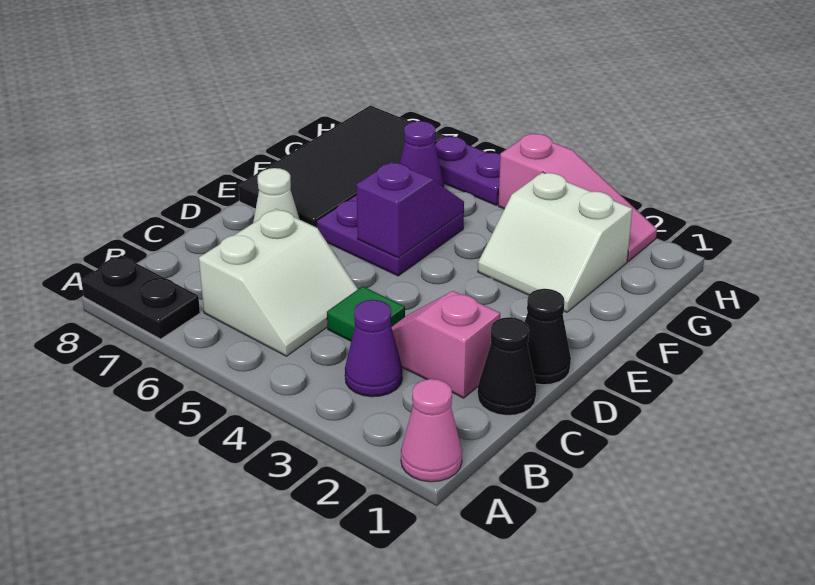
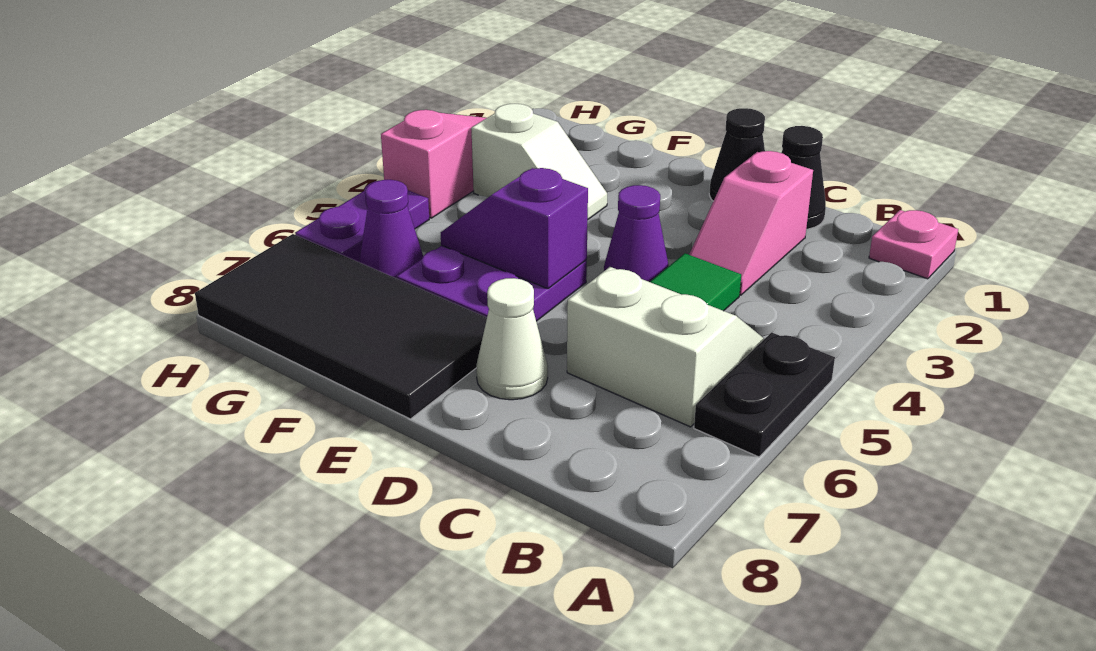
pink 1x1 cone [401,379,462,482] -> pink 1x1 plate [869,210,958,279]
black 1x2 plate [81,256,200,339] -> black 1x2 plate moved to [694,332,835,457]
purple 1x1 cone [345,300,402,397] -> purple 1x1 cone moved to [604,185,669,282]
white 2x2 slope [478,172,632,312] -> white 1x2 slope [471,104,607,219]

